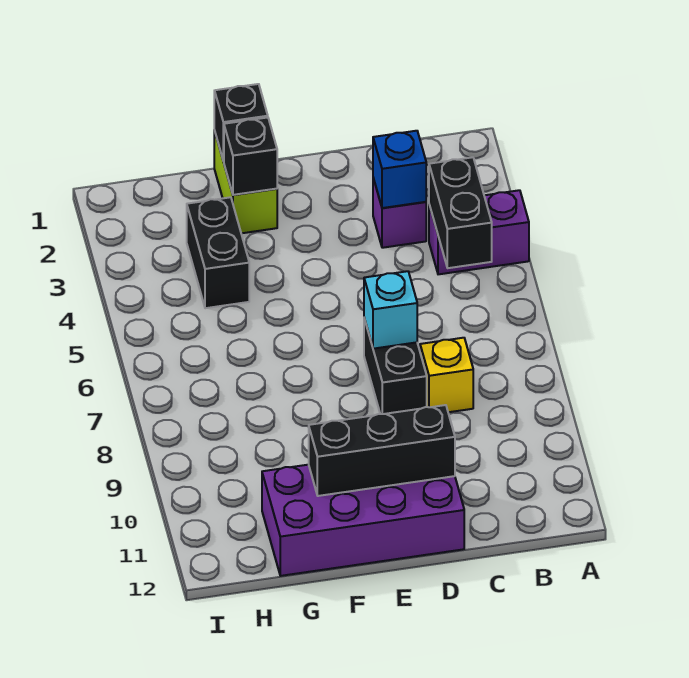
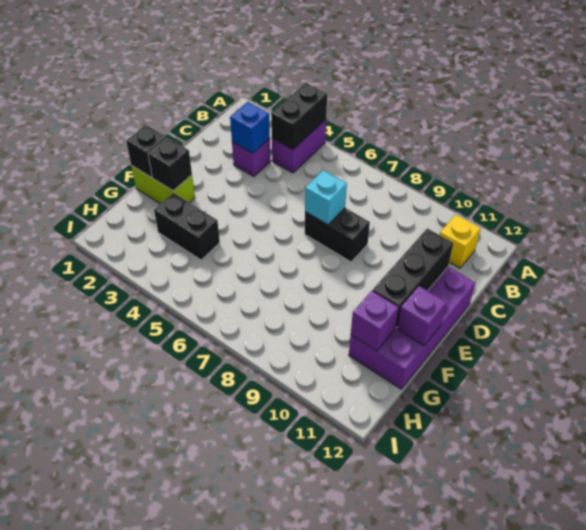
black 1x2 brick [429,157,492,268] -> black 1x2 brick turned to [271,83,327,150]
yellow 1x1 brick [420,338,473,412] -> yellow 1x1 brick moved to [440,215,481,268]
none -> purple 1x1 brick [397,286,446,346]
none -> purple 1x1 brick [351,291,399,351]

